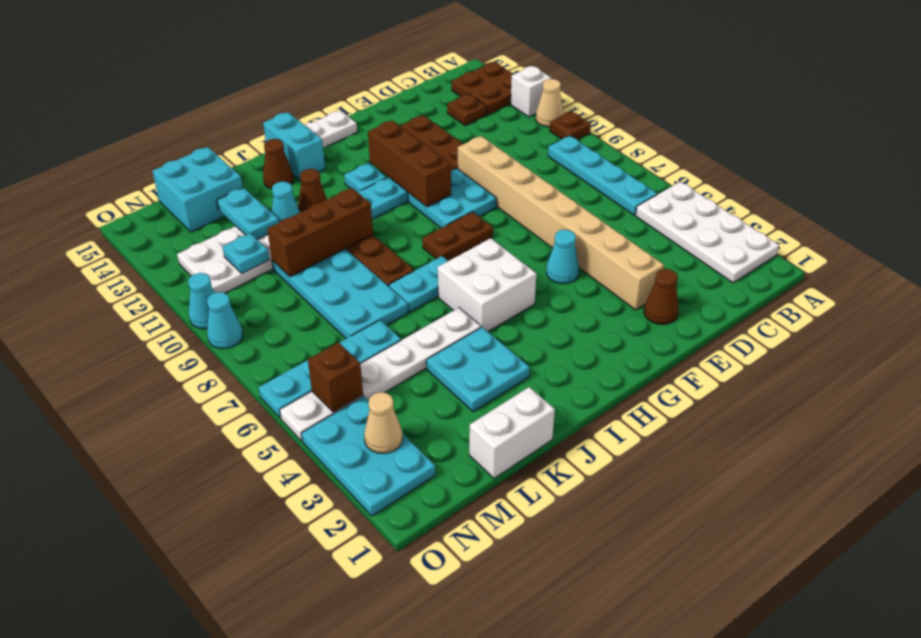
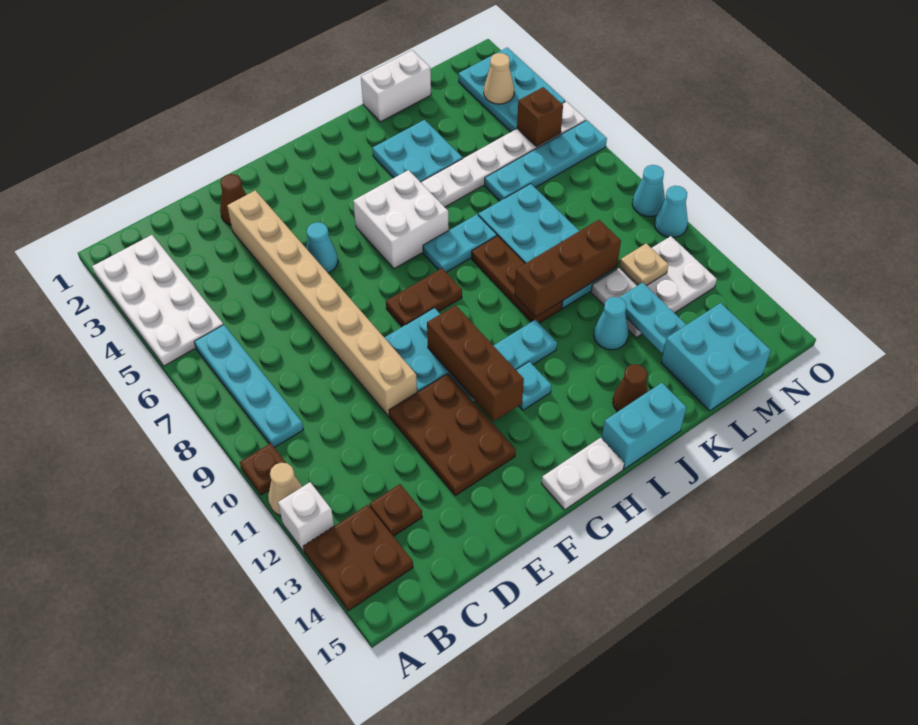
cyan 1x2 brick [263,112,325,181] -> cyan 1x2 brick turned to [602,383,686,469]
brown 1x1 cone [298,169,327,212] -> none
cyan 1x1 plate [222,233,269,273] -> tan 1x1 plate [619,243,668,286]

